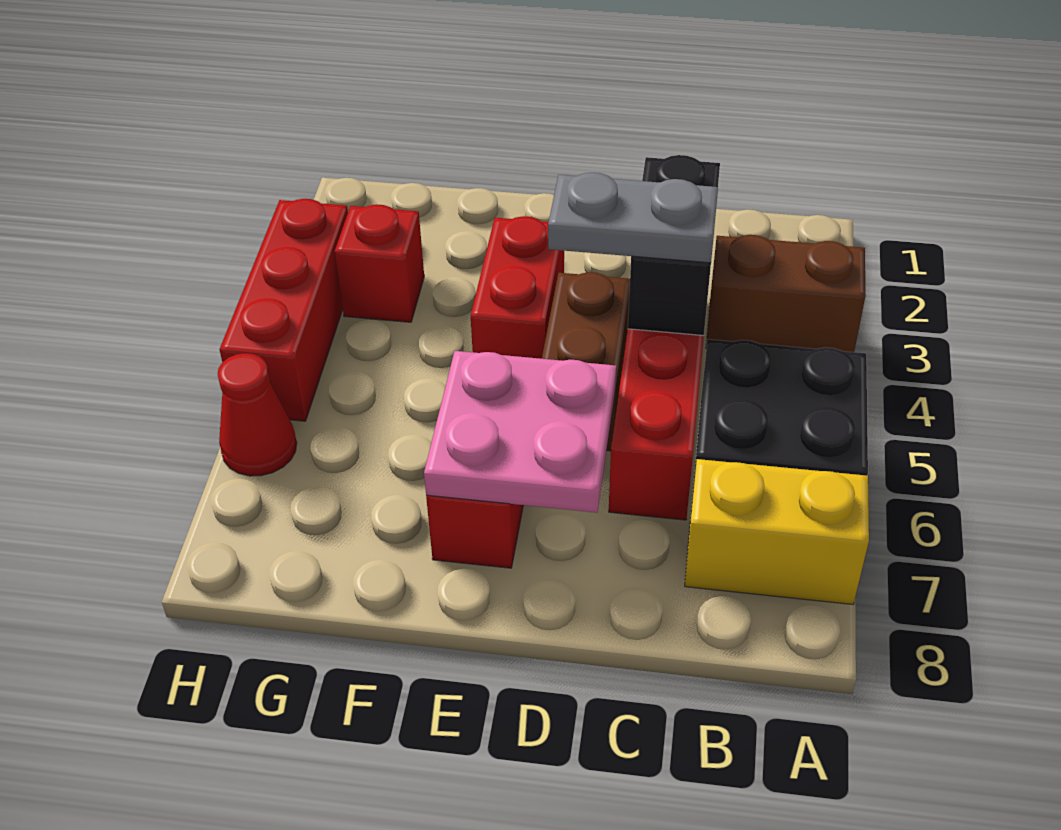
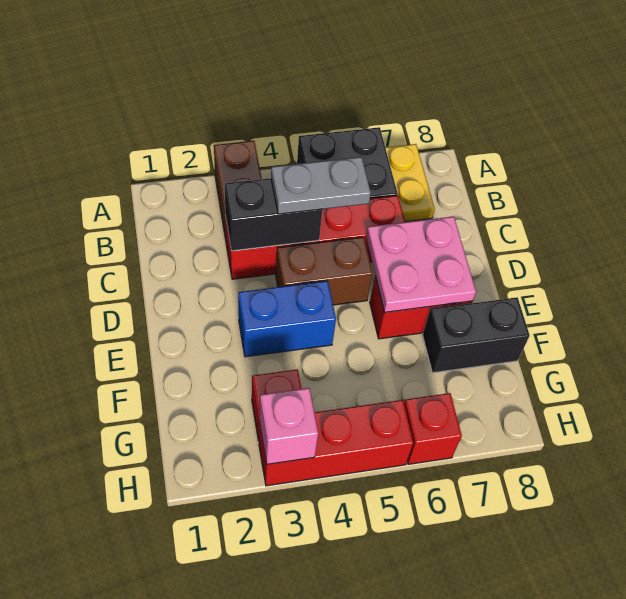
yellow 1x2 brick [685,459,869,604] -> yellow 1x2 plate [385,144,435,222]
grey 1x2 plate [548,173,718,263] -> grey 1x2 plate turned to [271,157,371,214]
red 1x2 brick [471,216,564,359] -> blue 1x2 brick [238,281,336,357]
none -> black 1x2 brick [423,297,530,373]
none -> pink 1x1 brick [259,388,318,464]
red 1x1 cone [218,353,297,476] -> red 1x1 brick [404,393,462,464]

